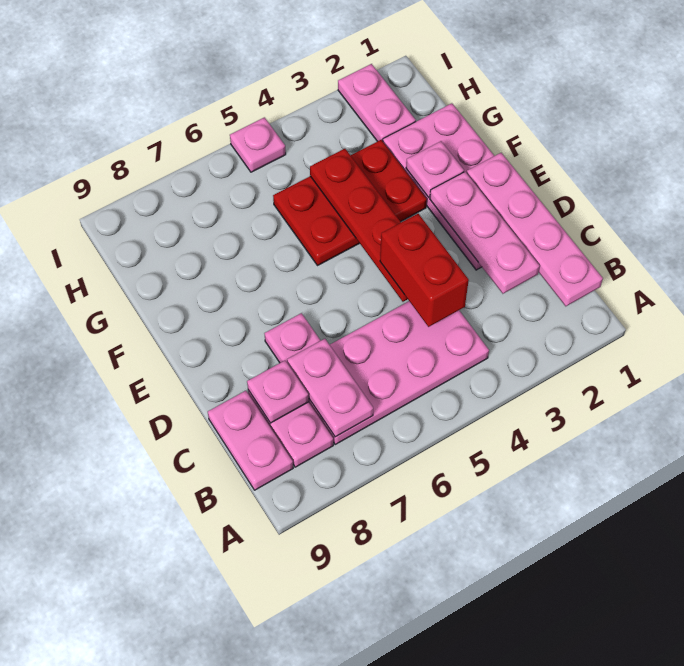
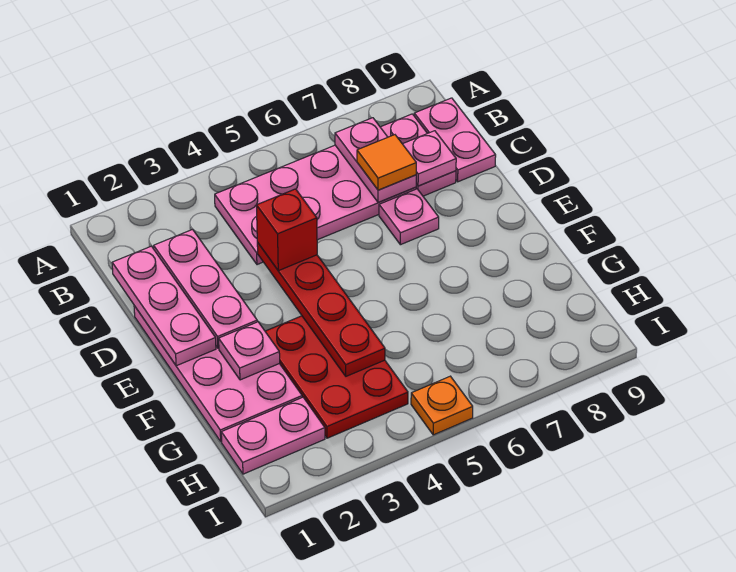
pink 1x4 plate [467,153,603,306] -> pink 1x3 plate [112,246,216,366]
red 1x2 brick [380,214,469,327] -> red 1x1 brick [256,189,317,271]
none -> orange 1x1 tile [357,135,416,190]
red 2x3 plate [273,140,427,265] -> red 2x3 plate turned to [265,316,408,438]
pink 1x2 plate [338,64,416,141] -> pink 1x2 plate turned to [221,397,325,474]
pink 1x1 plate [230,117,286,172] -> orange 1x1 plate [411,376,473,435]

